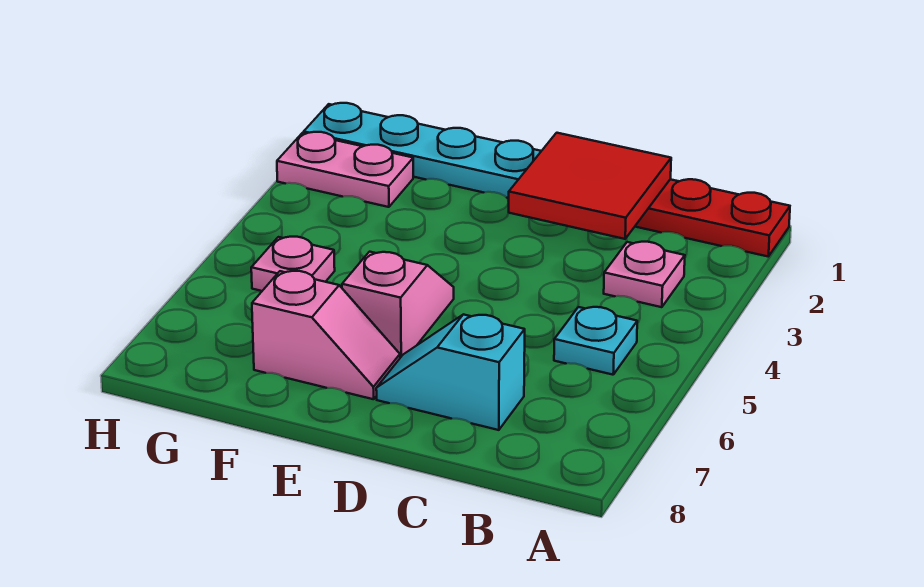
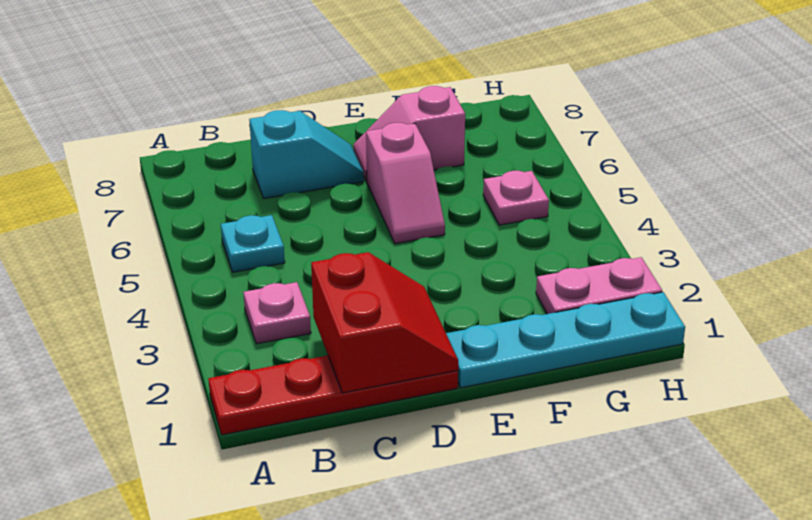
red 2x2 tile [509,133,671,239] -> red 2x2 slope [311,252,458,393]

